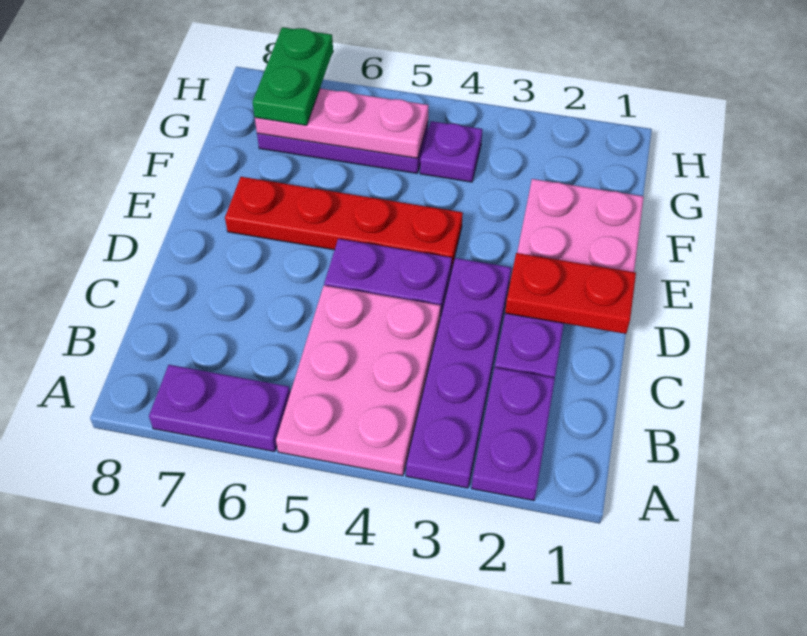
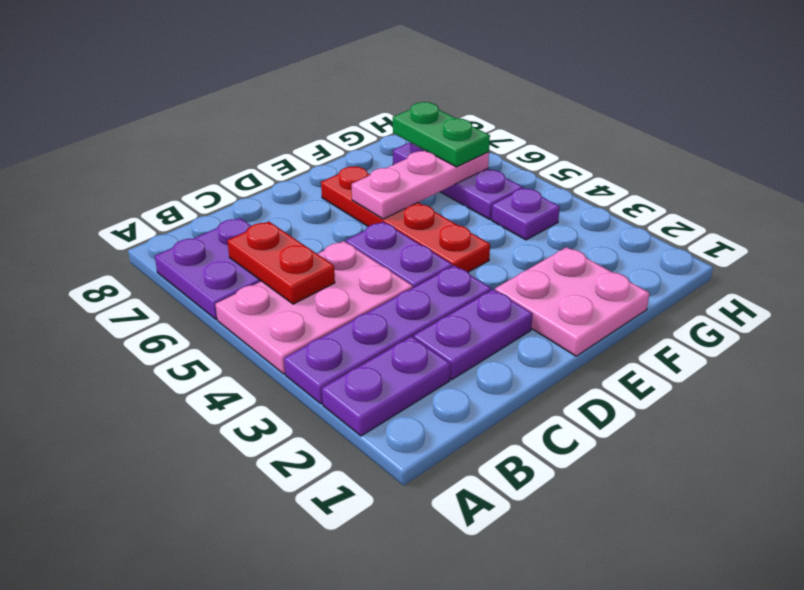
purple 1x2 plate [149,365,290,452] -> purple 2x2 plate [155,218,261,319]
red 1x2 plate [505,253,636,334] -> red 1x2 plate moved to [227,221,335,304]
pink 1x3 plate [255,89,429,158] -> pink 1x3 plate turned to [352,150,489,219]
green 1x2 plate [253,27,333,125] -> green 1x2 plate turned to [393,102,490,167]

